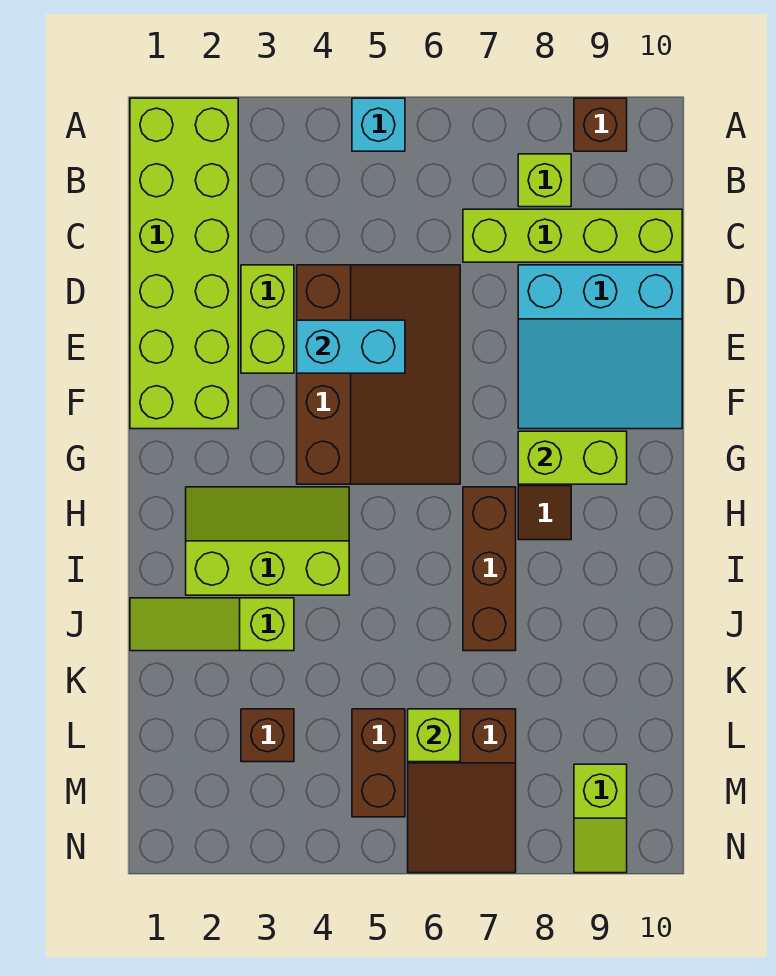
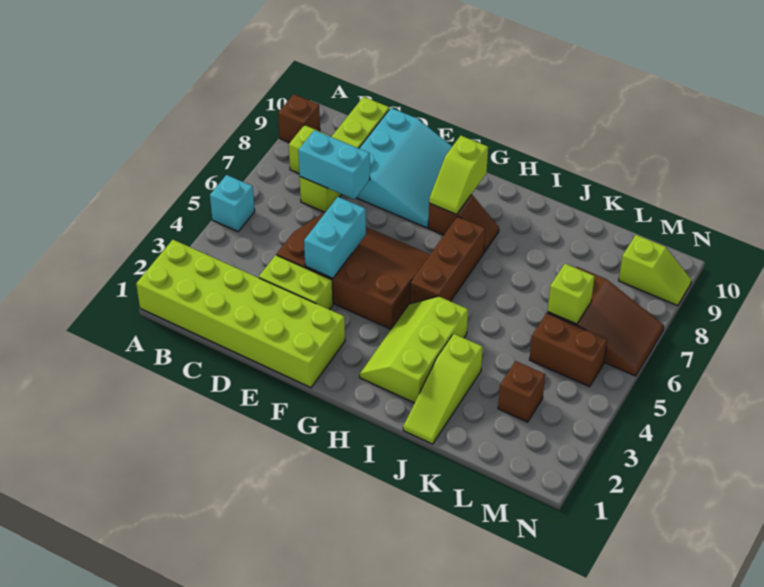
none -> cyan 1x2 brick [298,130,370,199]
lime 1x2 brick [518,431,627,484] -> lime 1x2 slope [429,136,488,214]
brown 1x3 brick [463,487,516,651] -> brown 1x3 brick turned to [410,217,485,304]

